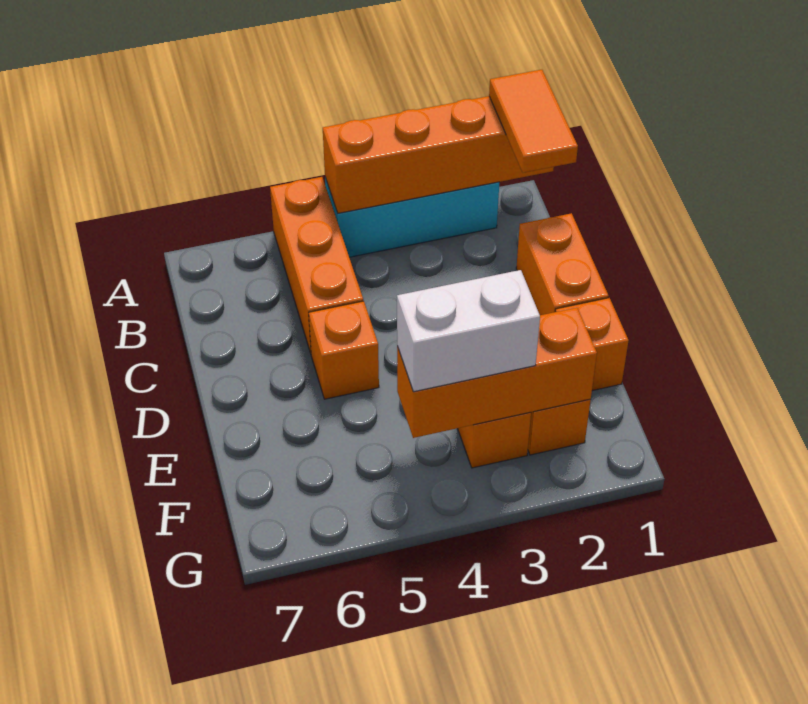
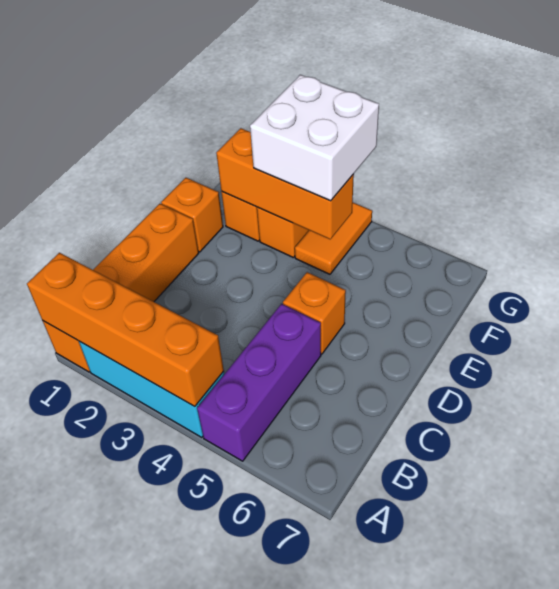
orange 1x2 tile [489,70,578,173] -> orange 1x2 tile moved to [295,203,372,274]
orange 1x3 brick [270,177,363,353] -> purple 1x3 brick [197,304,321,461]
orange 1x2 brick [516,213,608,315] -> orange 1x4 brick [43,204,199,372]
white 1x2 brick [397,270,540,392] -> white 2x2 brick [250,75,379,201]

